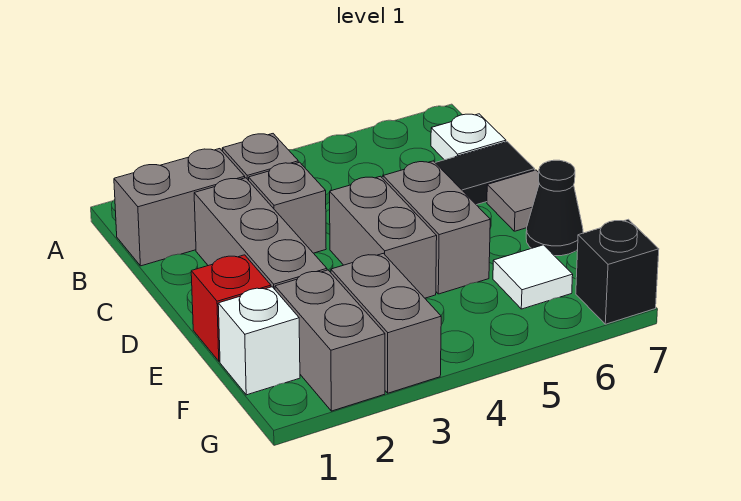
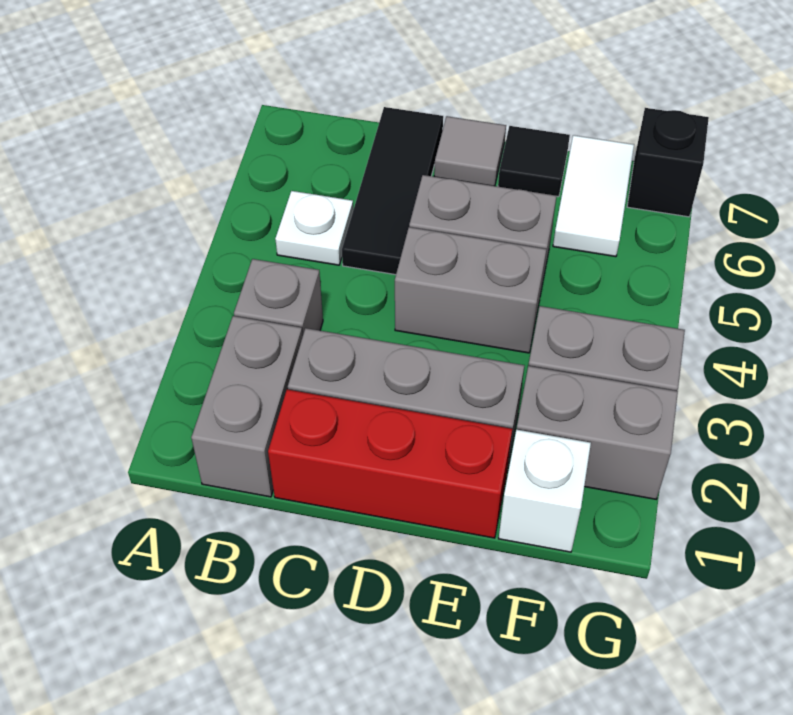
white 1x1 plate [431,114,506,160] -> white 1x1 plate moved to [275,191,353,265]
grey 1x1 brick [249,162,326,253] -> none
red 1x1 brick [191,255,271,361] -> red 1x3 brick [268,389,512,538]
black 1x1 cone [526,160,583,256] -> black 1x1 tile [498,126,570,197]
white 1x1 tile [493,245,573,309] -> white 1x2 tile [553,135,634,257]

